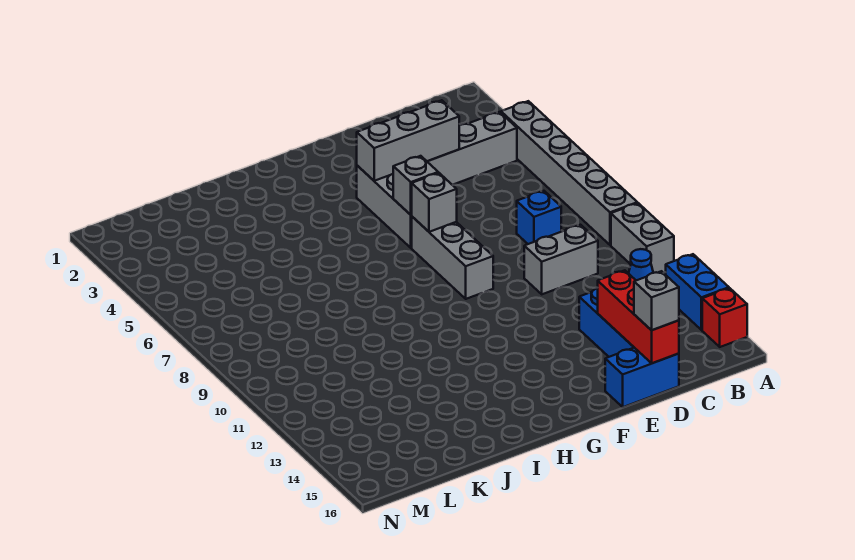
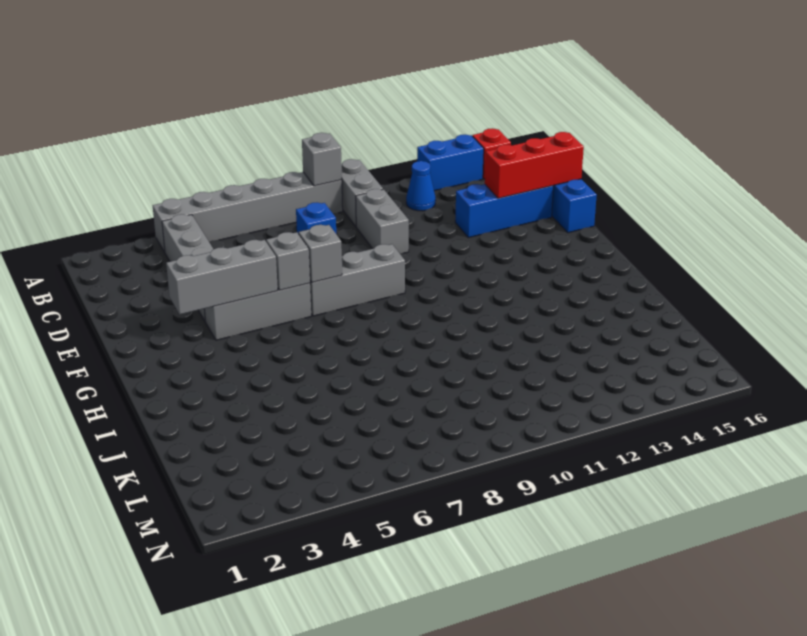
grey 1x2 brick [611,203,674,273] -> grey 1x2 brick turned to [341,159,383,226]
grey 1x3 brick [357,100,459,181] -> grey 1x3 brick turned to [166,240,278,314]
grey 1x1 brick [634,271,679,330] -> grey 1x1 brick moved to [302,133,342,186]

